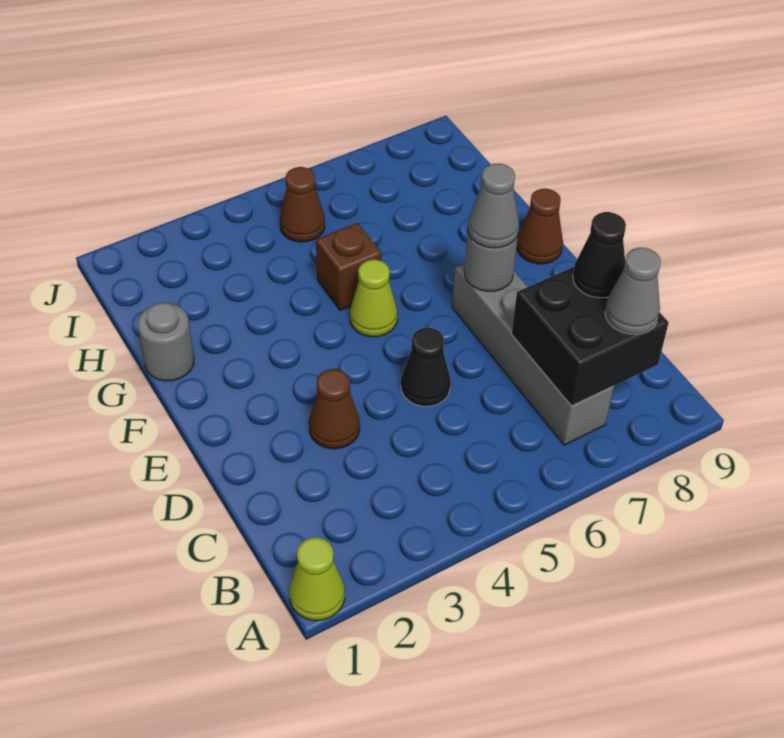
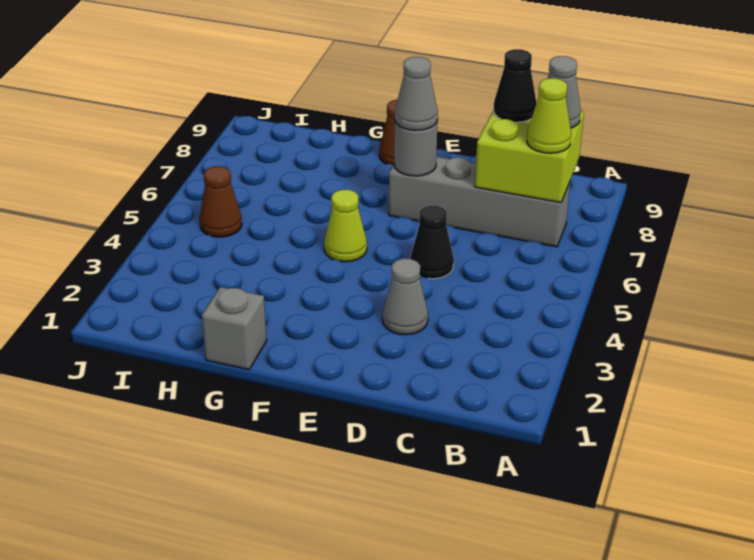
lime 1x1 cone [289,538,345,621] -> lime 1x1 cone moved to [527,78,571,153]
black 2x2 brick [512,267,669,406] -> lime 2x2 brick [475,111,584,203]
brown 1x1 cone [309,369,360,449] -> grey 1x1 cone [382,258,428,335]
grey 1x1 round brick [138,303,194,381] -> grey 1x1 brick [202,287,267,370]
brown 1x1 brick [316,223,381,310] -> none

